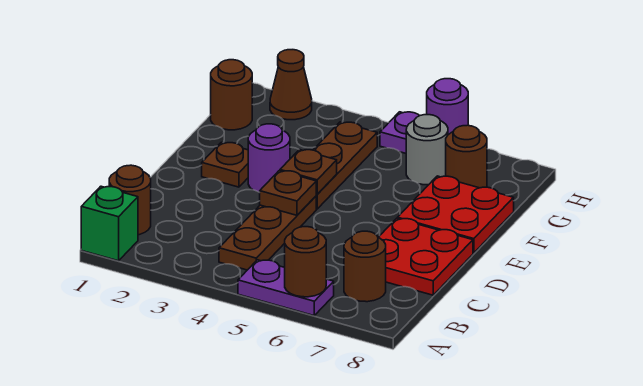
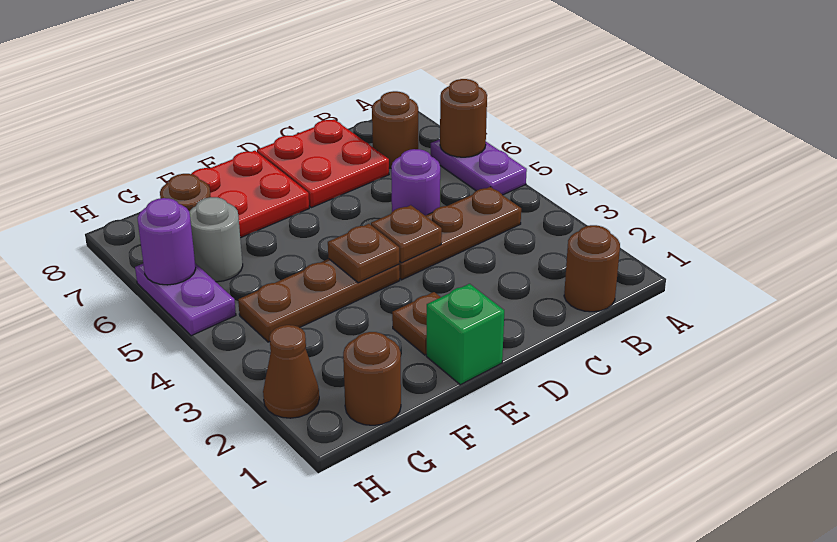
green 1x1 brick [81,186,138,261] -> green 1x1 brick moved to [426,284,504,385]
purple 1x1 round brick [248,124,290,193] -> purple 1x1 round brick moved to [391,149,440,216]

